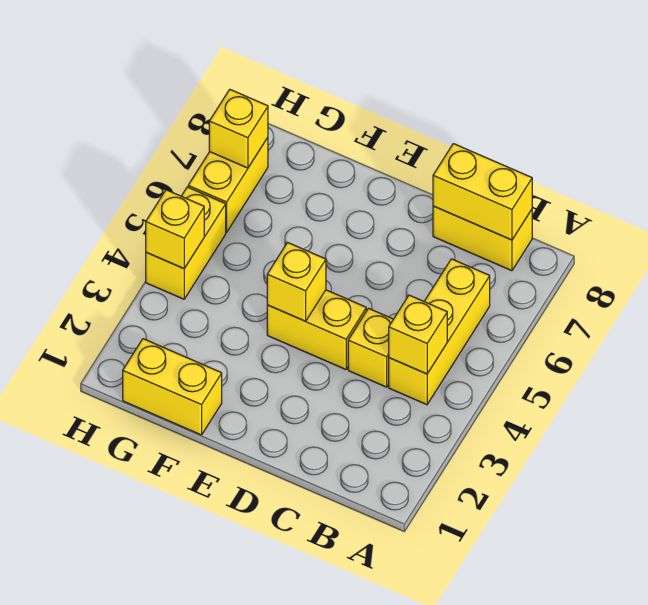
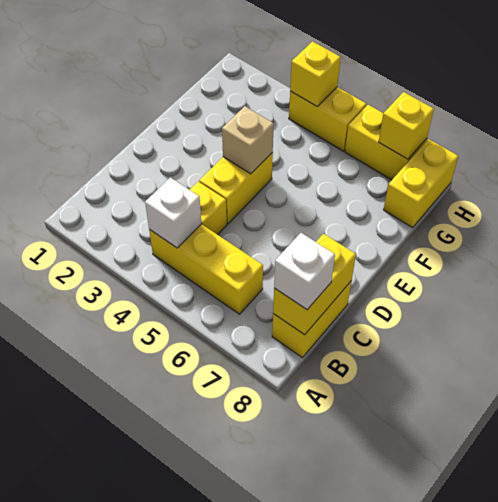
yellow 1x1 brick [389,295,447,374] -> white 1x1 brick [145,178,201,248]
none -> white 1x1 brick [274,233,335,310]
yellow 1x1 brick [267,243,326,321] -> tan 1x1 brick [222,106,274,174]
yellow 1x2 brick [123,339,222,435] -> yellow 1x2 brick moved to [384,139,458,228]

